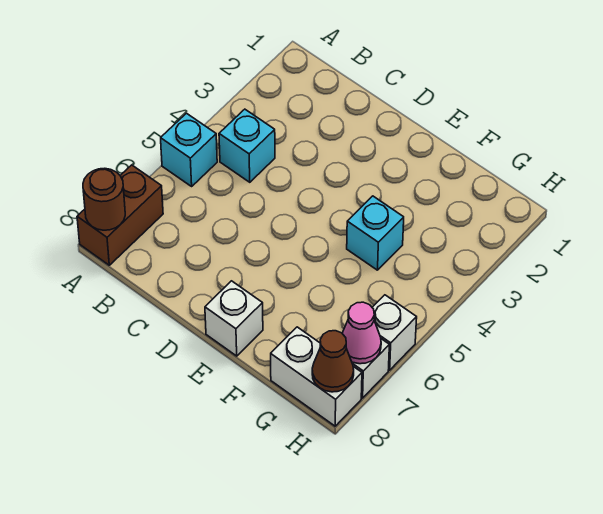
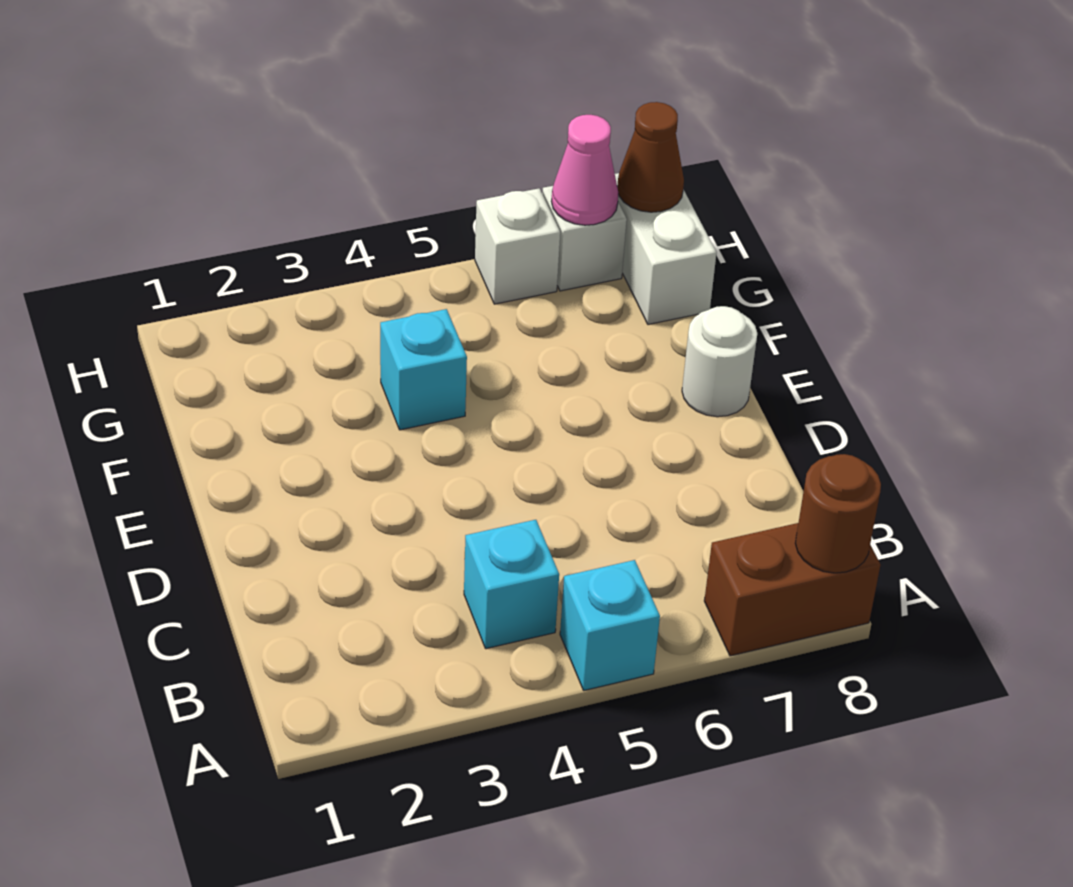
white 1x1 brick [205,281,263,356] -> white 1x1 round brick [682,306,757,417]

